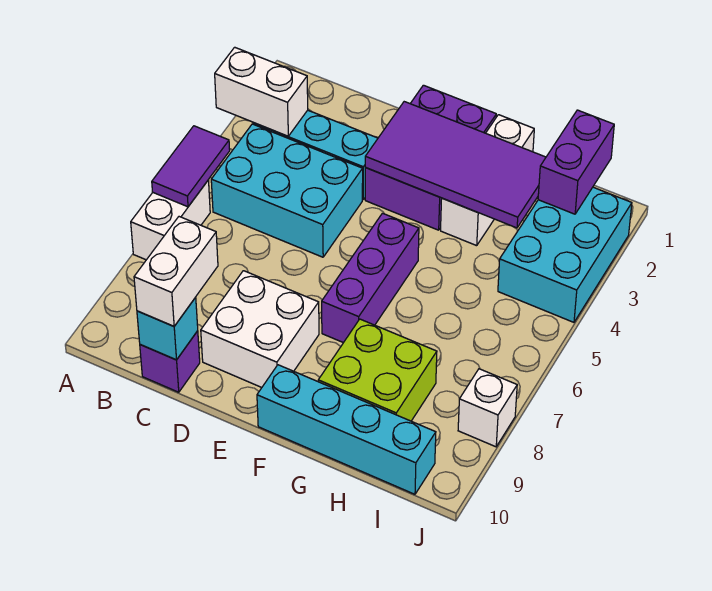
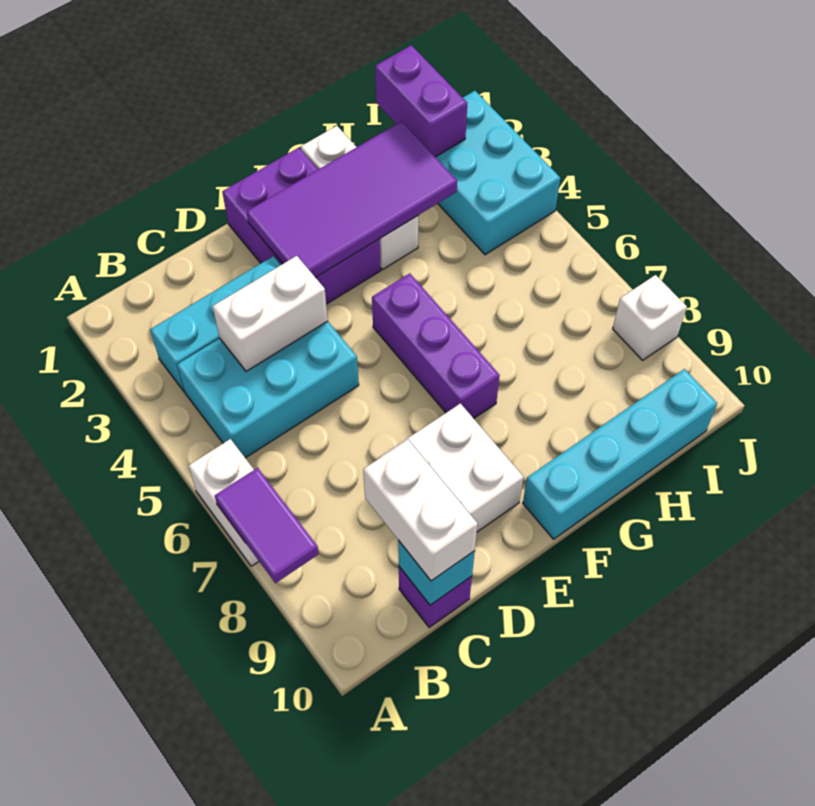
white 1x2 brick [215,47,308,136] -> white 1x2 brick moved to [213,256,328,371]
purple 1x2 tile [152,126,230,207] -> purple 1x2 tile moved to [215,468,319,583]
lime 2x2 brick [318,319,437,421] -> none

